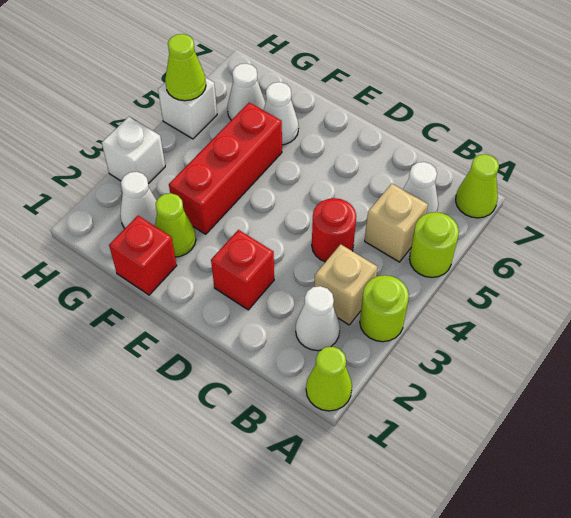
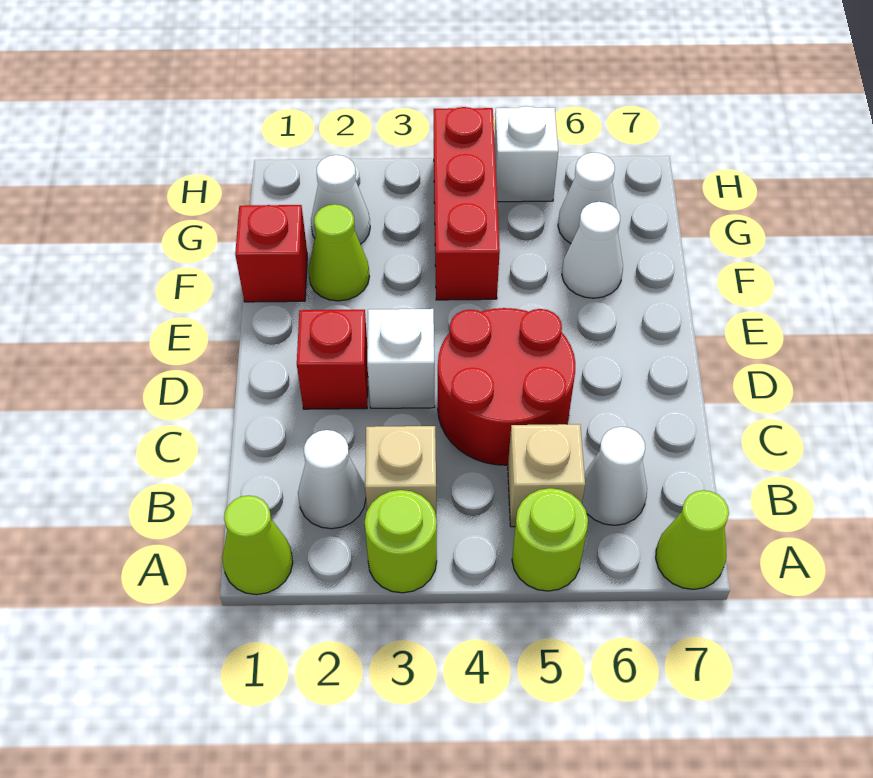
red 1x1 round brick [312,198,356,262] -> red 2x2 round brick [438,308,575,465]
red 1x3 brick [169,102,282,234] -> red 1x3 brick turned to [434,107,500,300]
white 1x1 brick [102,117,165,184] -> white 1x1 brick moved to [367,309,435,408]
lime 1x1 cone [165,34,206,101] -> none

